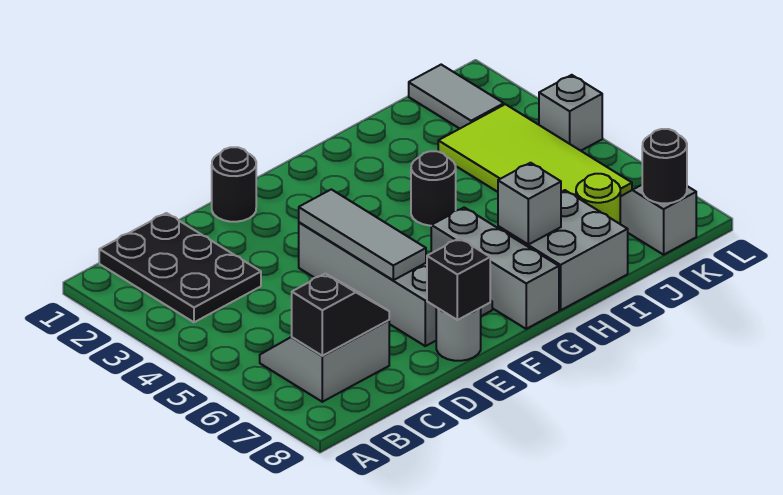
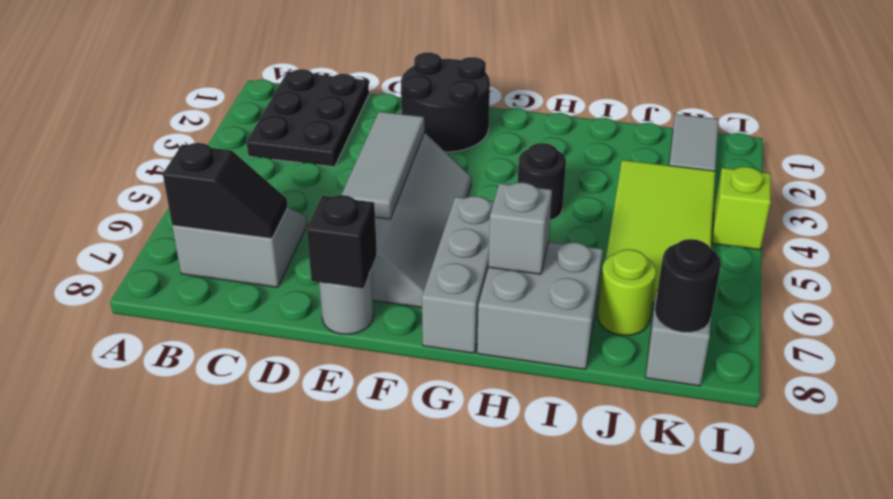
black 1x1 round brick [212,147,256,222] -> black 2x2 round brick [401,53,490,152]
grey 1x1 brick [539,75,602,151] -> lime 1x1 brick [712,167,771,250]

